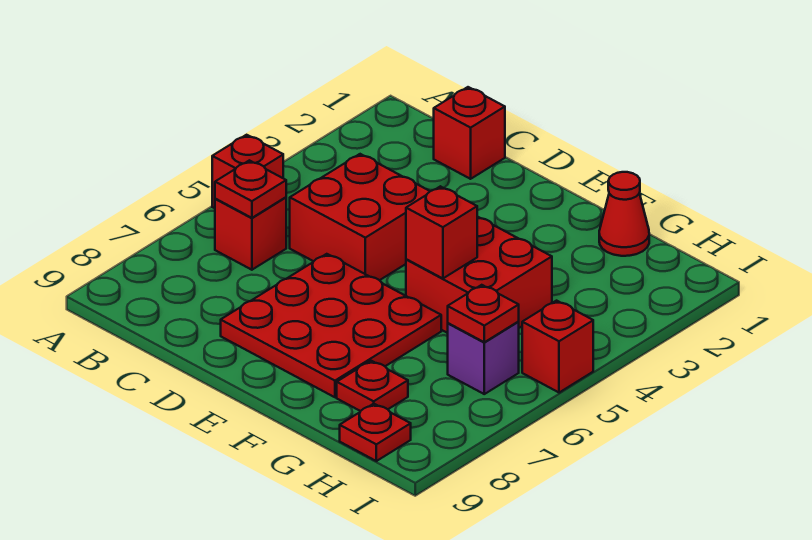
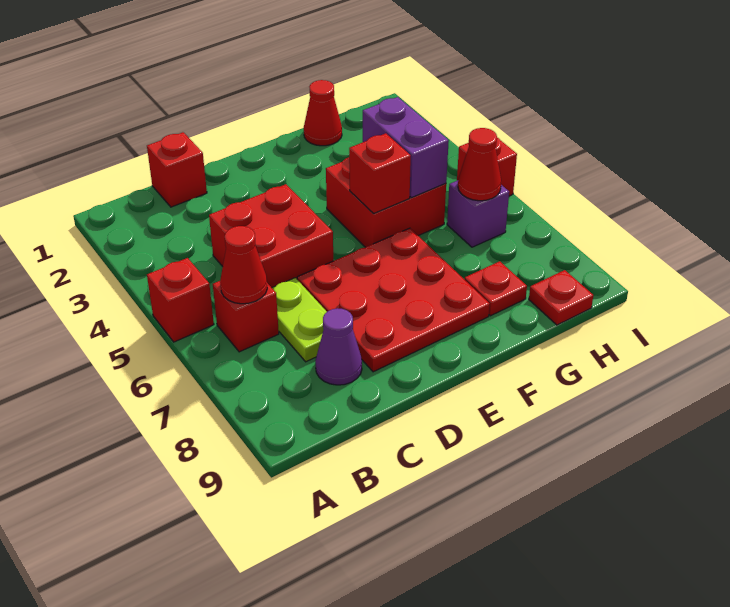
red 1x1 plate [215,160,286,218] -> red 1x1 cone [220,226,267,304]
none -> lime 1x2 plate [272,278,327,362]
none -> purple 1x1 cone [315,308,362,385]
none -> purple 1x2 brick [363,97,449,198]
red 1x1 plate [448,285,519,342] -> red 1x1 cone [458,128,501,201]

